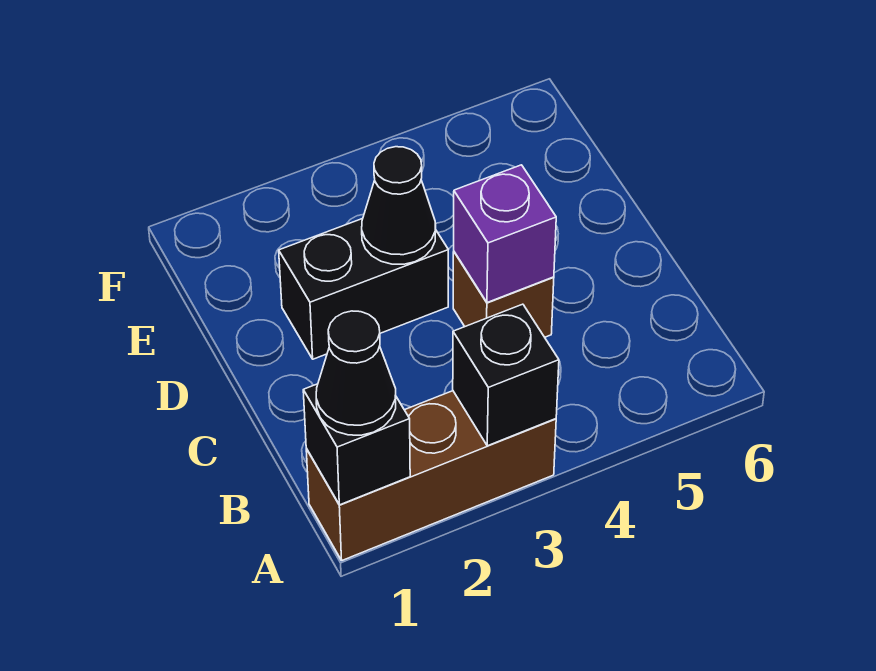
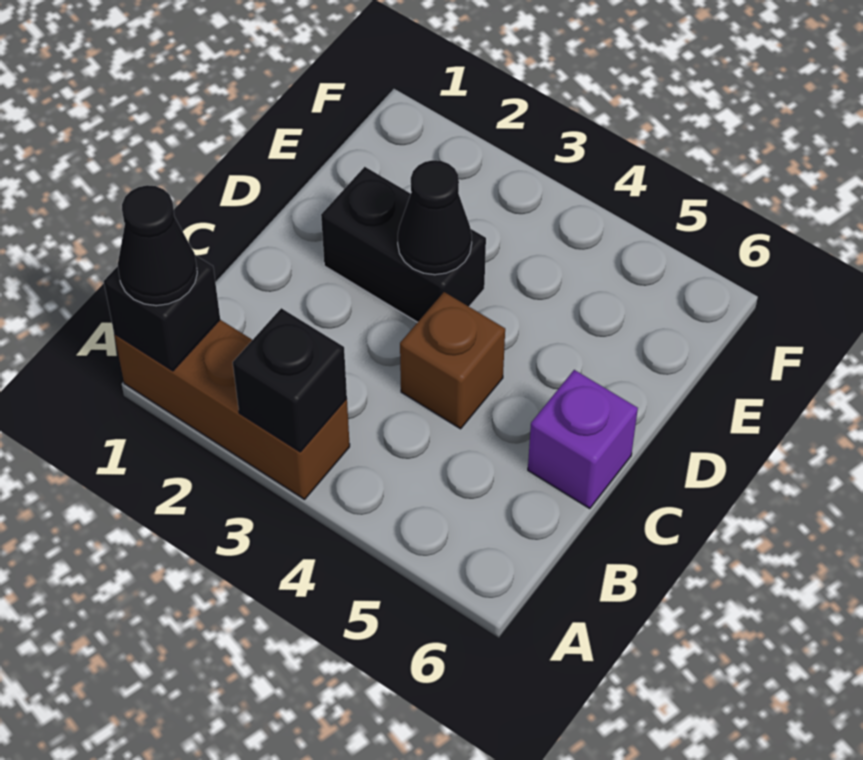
purple 1x1 brick [454,165,556,303] -> purple 1x1 brick moved to [528,370,638,509]

